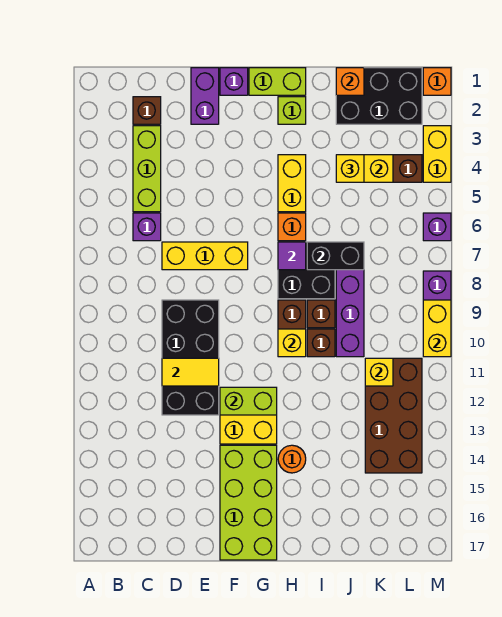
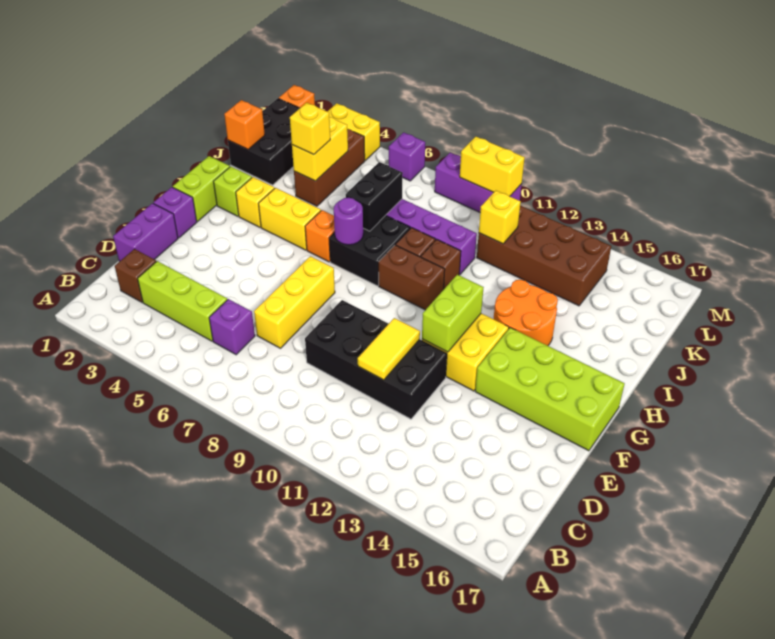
purple 1x2 brick [191,68,219,124] -> purple 1x2 brick turned to [113,203,178,261]
purple 1x1 tile [278,242,306,270] -> purple 1x1 round brick [334,198,363,245]
yellow 1x1 brick [278,329,306,357] -> yellow 1x1 brick moved to [236,177,275,227]
orange 1x1 round brick [278,445,306,473] -> orange 2x2 round brick [494,280,558,346]

